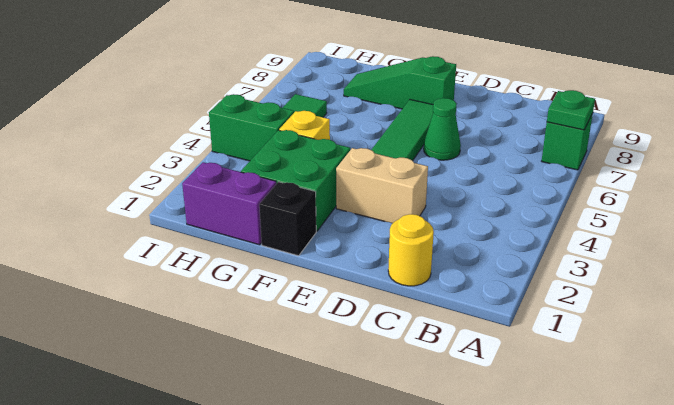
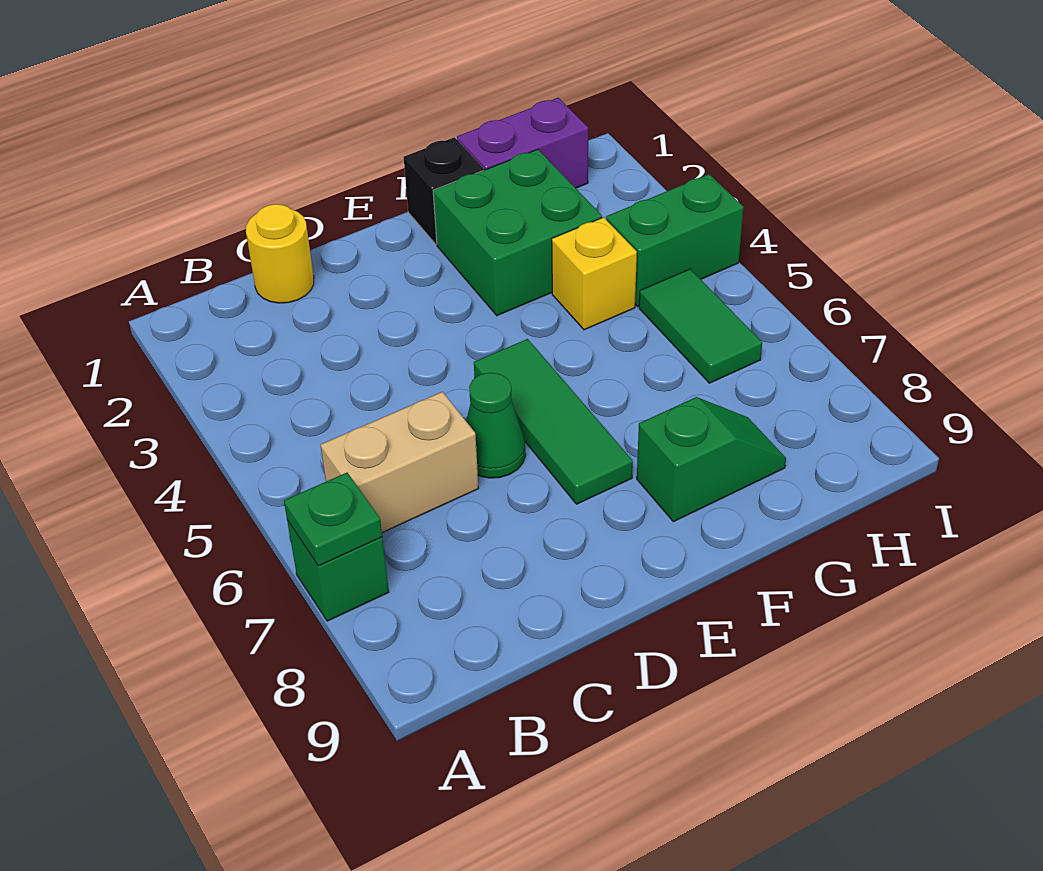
tan 1x2 brick [336,148,428,223] -> tan 1x2 brick moved to [321,392,479,533]
green 1x3 slope [344,56,456,109] -> green 1x2 slope [637,397,786,522]

